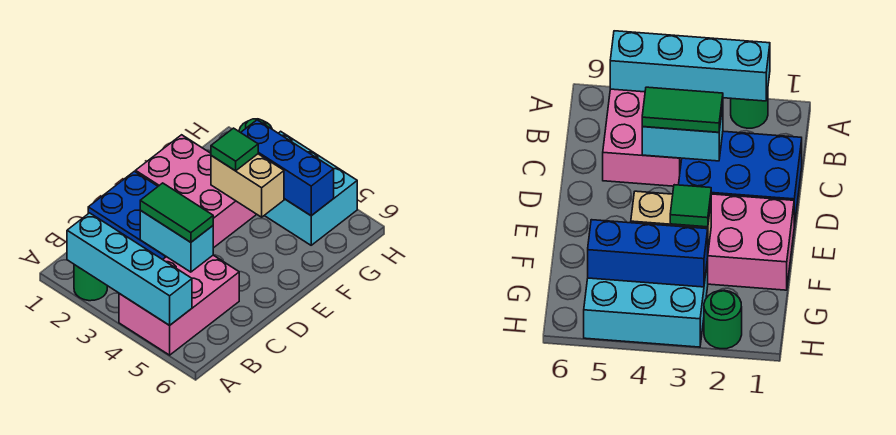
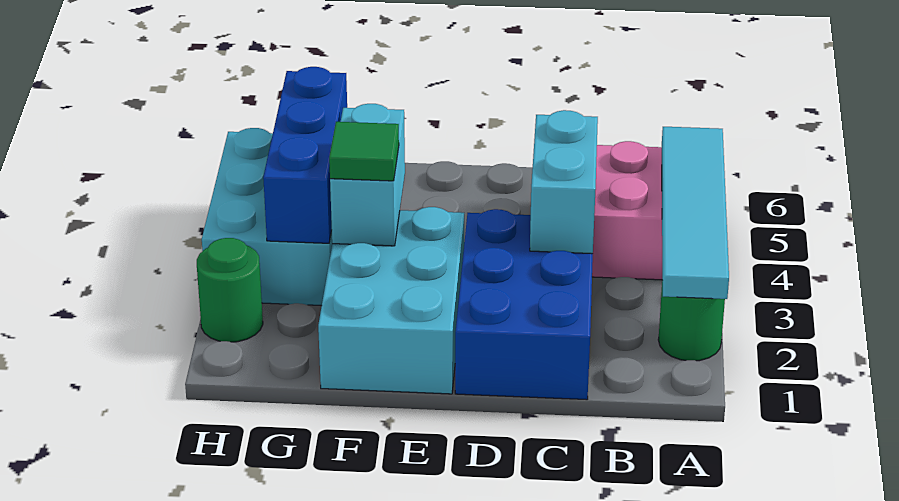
cyan 1x4 brick [67,213,192,325] -> cyan 1x4 tile [662,127,729,299]
green 1x2 tile [140,183,213,242] -> none
pink 2x3 brick [136,135,257,248] -> cyan 2x3 brick [318,207,464,394]
tan 1x2 brick [211,154,284,217] -> cyan 1x2 brick [330,104,405,246]

